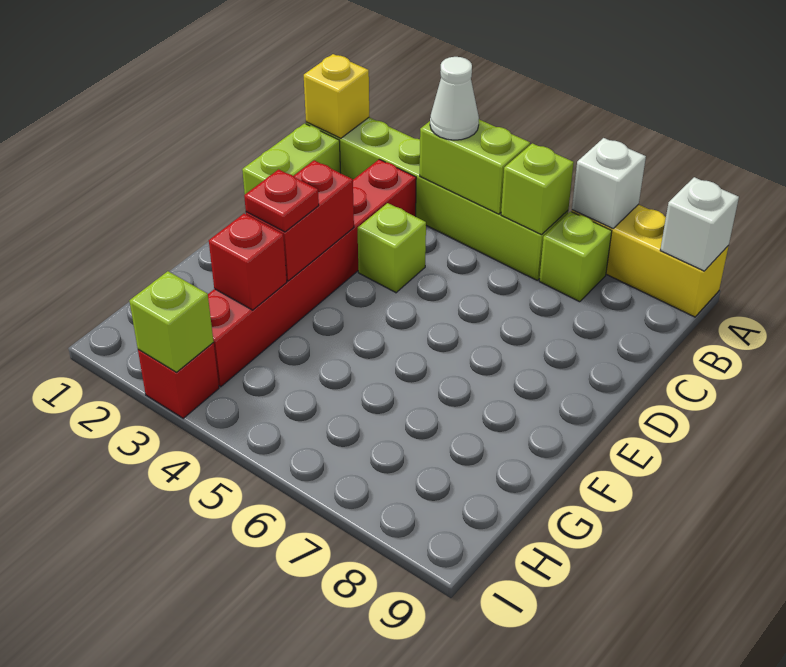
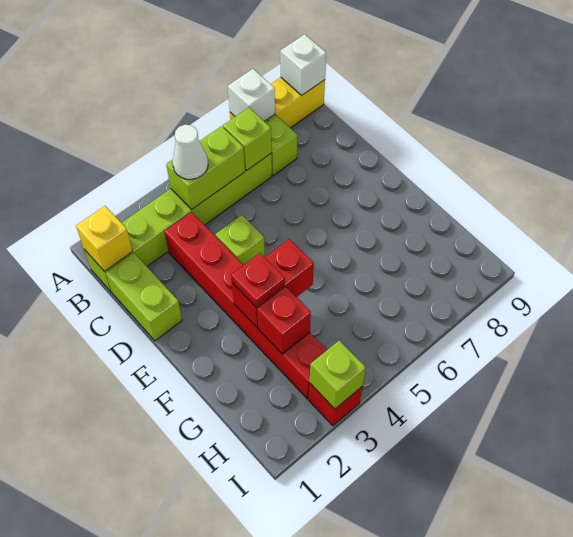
red 1x2 brick [246,160,354,281] -> red 1x2 brick turned to [232,239,314,328]

